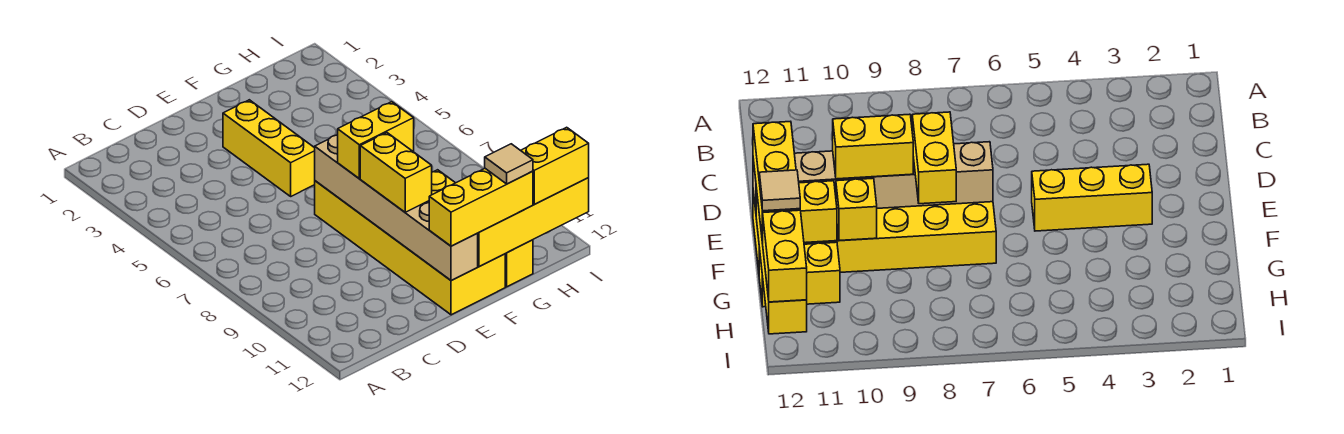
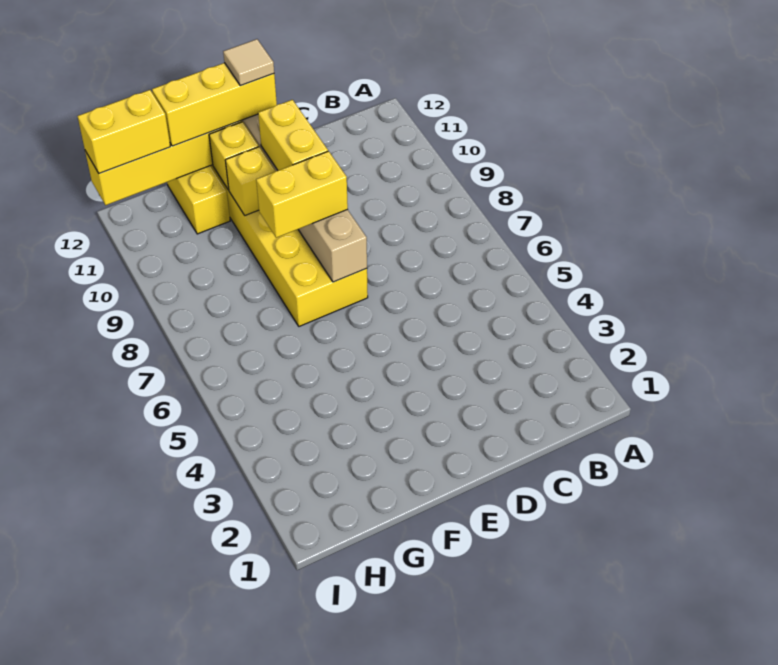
yellow 1x3 brick [223,100,315,196] -> none
tan 1x1 tile [485,144,533,184] -> tan 1x1 tile moved to [223,39,274,86]

